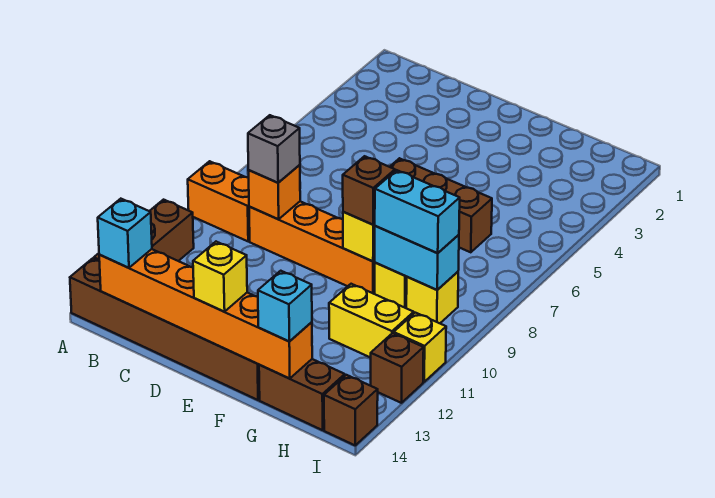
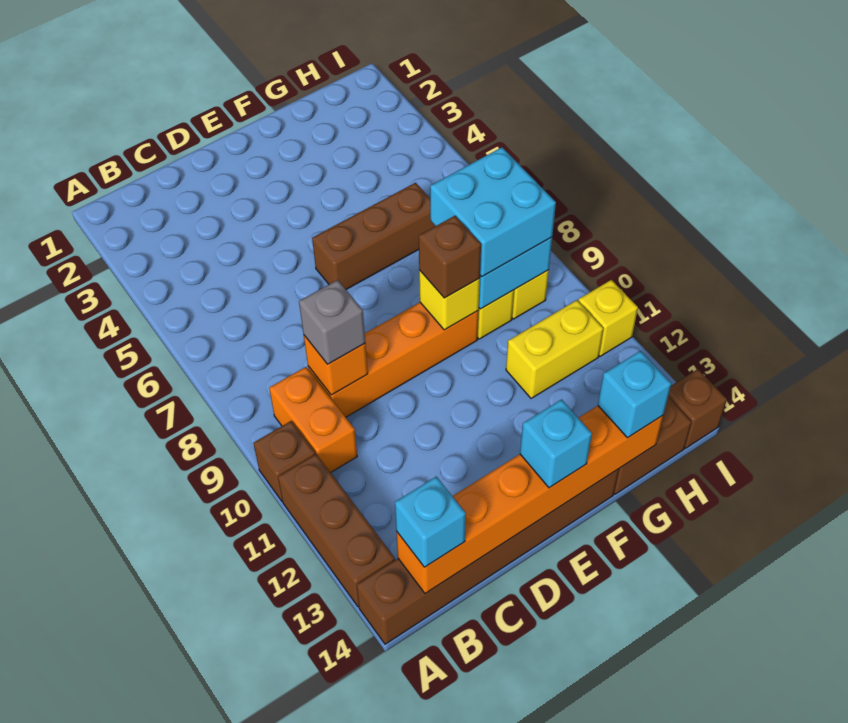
orange 1x2 brick [188,161,250,241] -> orange 1x2 brick turned to [269,367,357,473]
yellow 1x1 brick [193,242,247,312] -> cyan 1x1 brick [520,399,592,488]
cyan 1x2 brick [375,170,460,253] -> cyan 2x2 brick [430,147,556,277]
brown 1x1 brick [371,333,424,403] -> brown 1x1 brick moved to [254,421,315,501]

